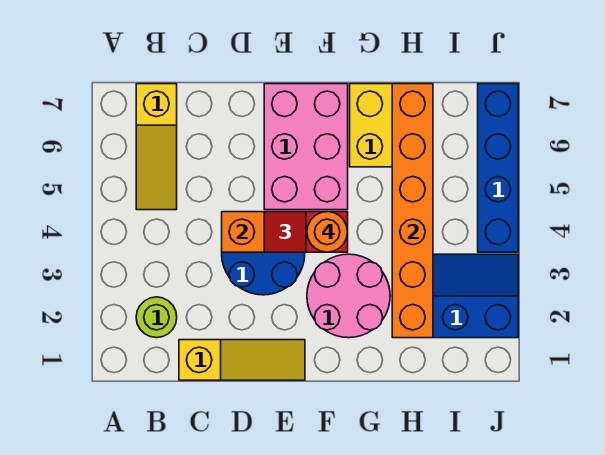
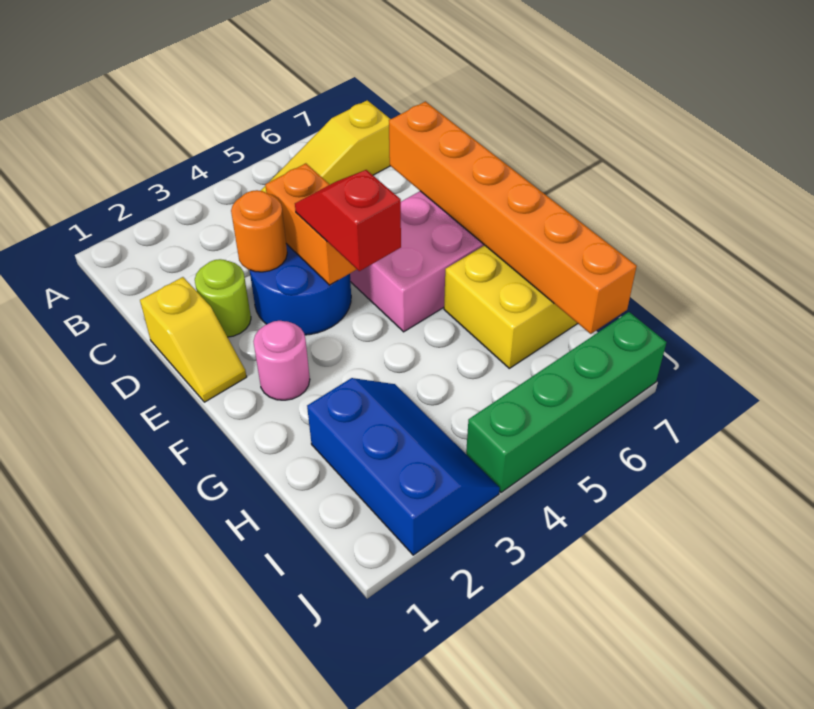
lime 1x1 round brick [136,297,177,338] -> lime 1x1 round brick moved to [195,259,251,337]
yellow 1x3 slope [179,340,305,380] -> yellow 1x2 slope [140,277,247,402]
pink 2x2 round brick [307,254,390,338] -> pink 1x1 round brick [253,321,310,400]
orange 1x1 round brick [307,212,348,252] -> orange 1x1 round brick moved to [231,190,287,272]
orange 1x6 brick [392,84,433,338] -> orange 1x6 brick turned to [389,101,637,334]
blue 1x4 brick [478,84,518,252] -> green 1x4 brick [466,312,666,492]

